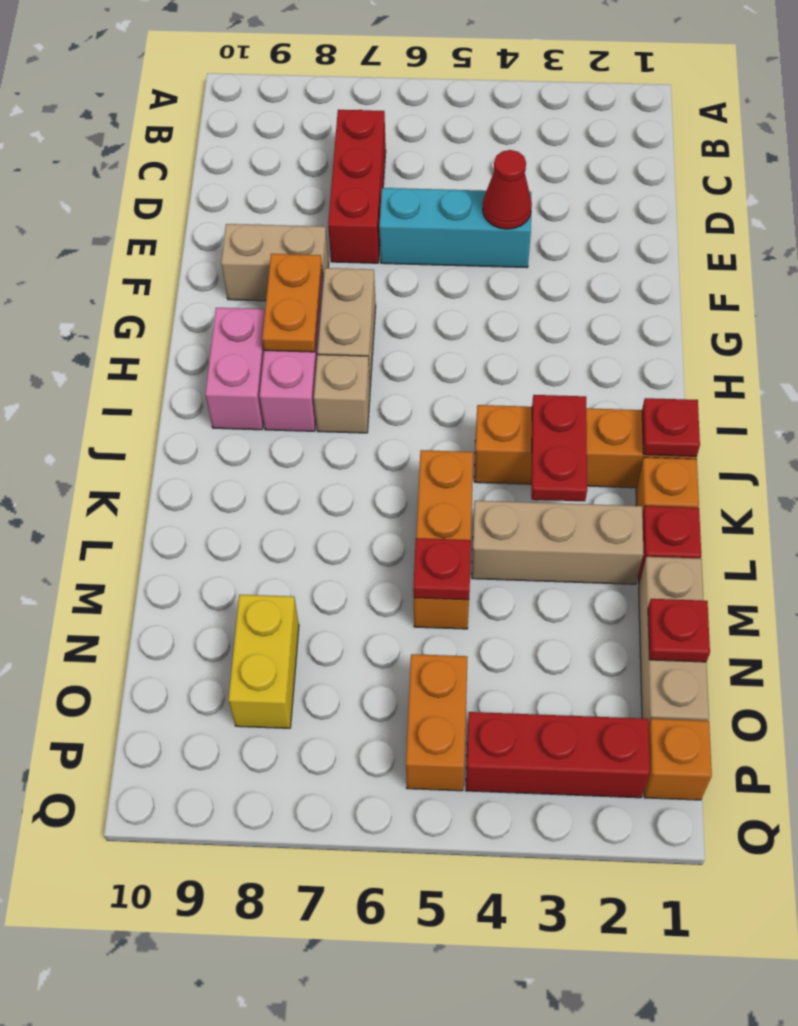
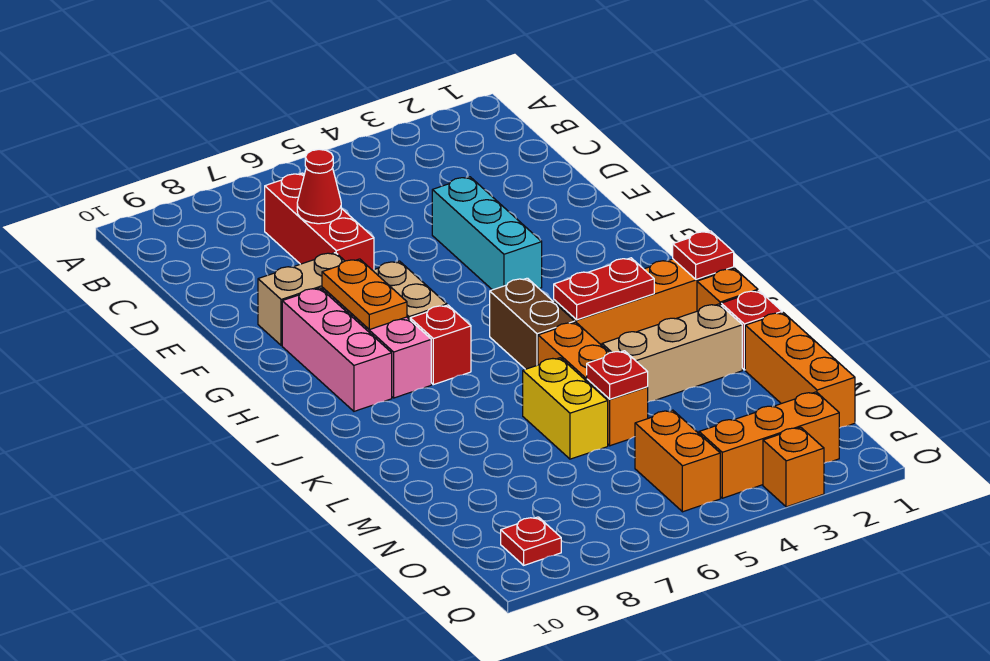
cyan 1x3 brick [379,188,531,268] -> cyan 1x3 brick turned to [432,177,542,290]
red 1x1 cone [483,150,532,229] -> red 1x1 cone moved to [297,149,341,224]
pink 1x2 brick [205,308,265,430] -> pink 1x3 brick [282,288,392,411]
none -> brown 1x2 brick [490,278,575,369]
tan 1x1 brick [314,355,370,433] -> red 1x1 brick [410,305,471,385]
red 1x2 plate [531,395,587,501] -> red 1x2 plate turned to [554,258,654,320]
tan 1x3 brick [639,557,709,726] -> orange 1x3 brick [745,313,855,428]
red 1x1 plate [648,599,710,662] -> red 1x1 plate moved to [501,517,561,565]
yellow 1x2 brick [228,595,299,728] -> yellow 1x2 brick moved to [523,358,608,459]
orange 1x1 brick [644,719,712,800] -> orange 1x1 brick moved to [763,427,824,507]
red 1x3 brick [466,712,650,798] -> orange 1x3 brick [699,392,839,498]

